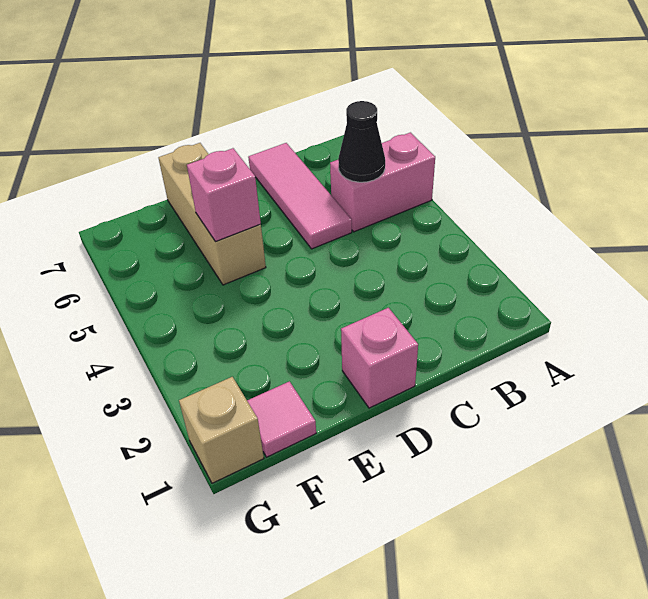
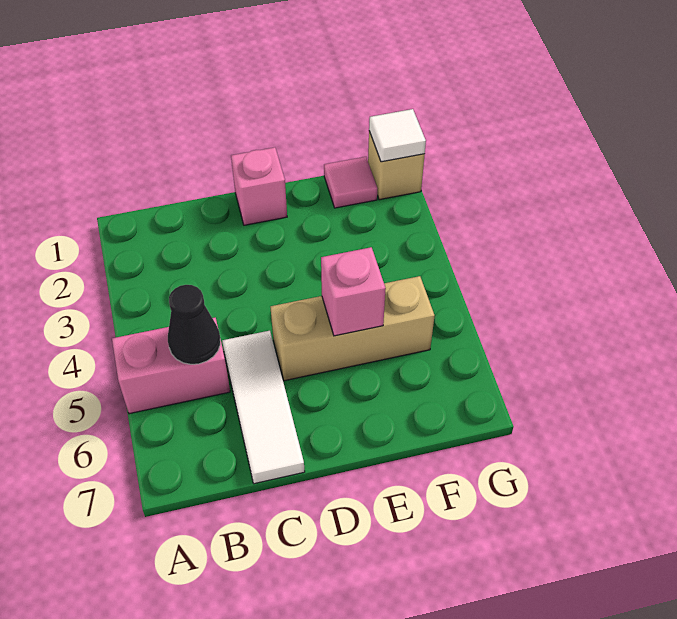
pink 1x3 tile [248,143,352,249] -> white 1x3 tile [222,331,305,484]
tan 1x3 brick [158,143,266,285] -> tan 1x3 brick turned to [271,276,435,381]
none -> white 1x1 tile [369,109,426,162]

